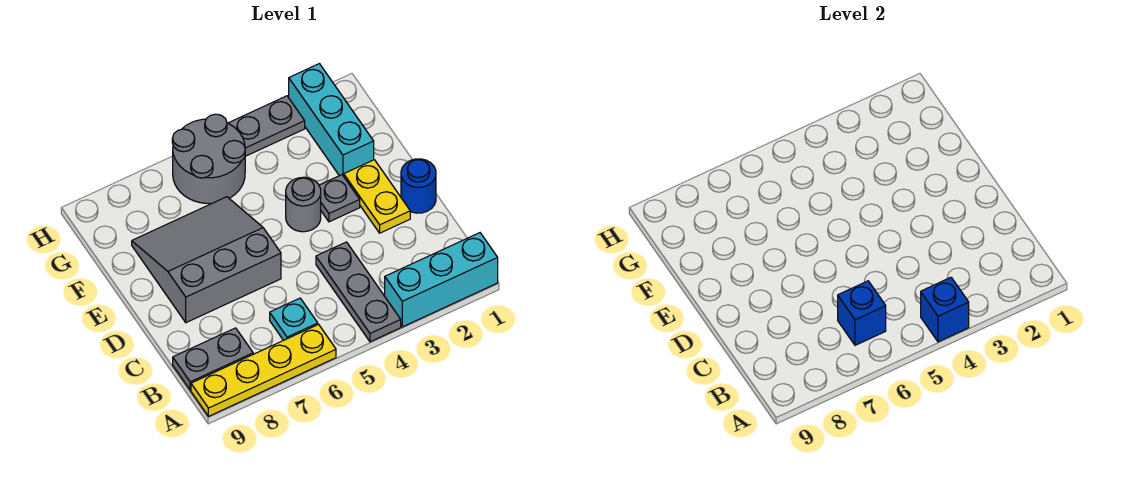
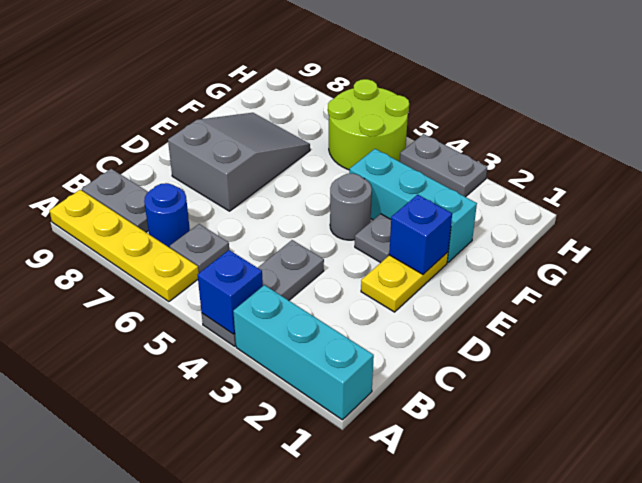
cyan 1x1 plate [270,298,318,340] -> grey 1x1 plate [170,224,229,273]
blue 1x1 brick [838,281,886,345] -> blue 1x1 brick moved to [389,195,452,274]
blue 1x1 round brick [401,159,436,213] -> blue 1x1 round brick moved to [144,183,190,248]
grey 3x3 slope [132,197,281,323] -> grey 2x3 slope [168,113,310,211]
cyan 1x3 brick [289,64,374,176] -> cyan 1x3 brick turned to [349,149,477,262]
grey 2x2 round brick [172,114,245,204] -> lime 2x2 round brick [328,79,409,170]

